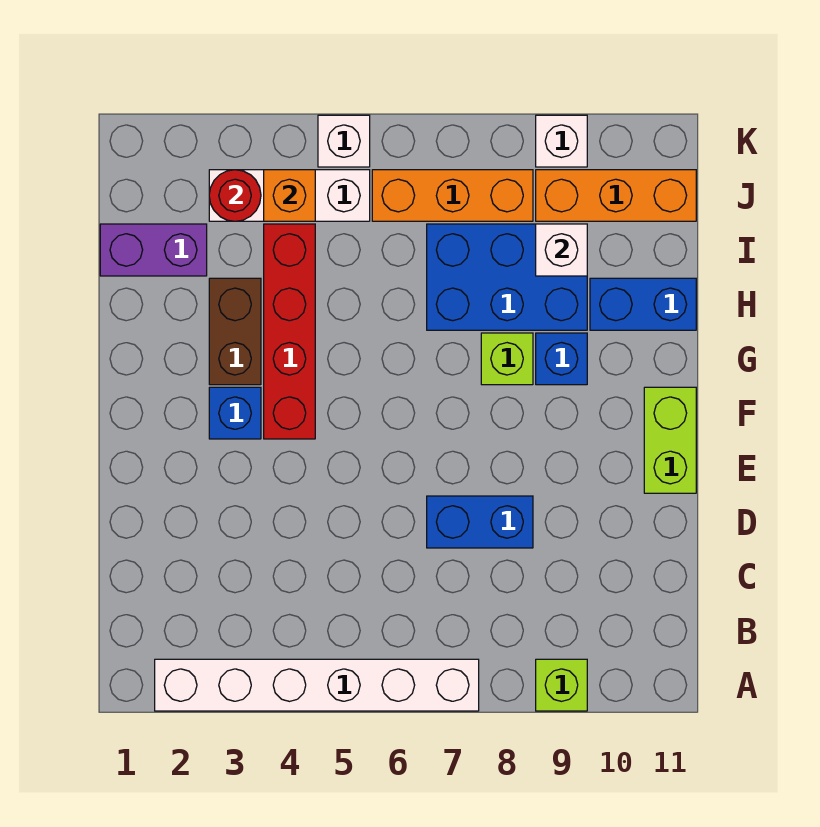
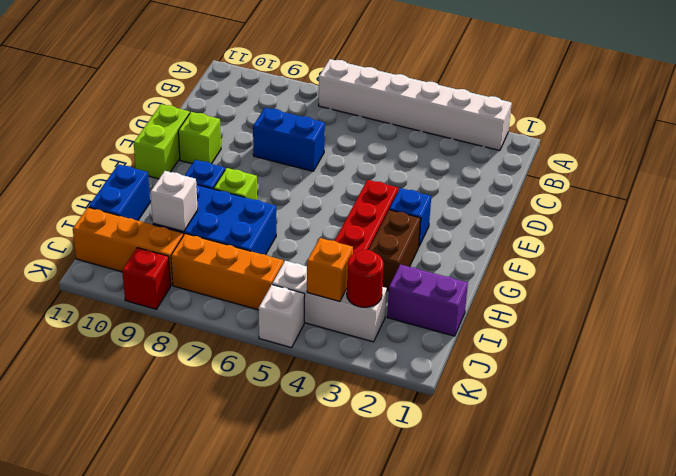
lime 1x1 brick [536,659,587,711] -> lime 1x1 brick moved to [178,112,221,164]
blue 1x2 brick [590,278,696,330] -> blue 1x2 brick turned to [89,164,150,221]
white 1x1 brick [536,115,587,167] -> red 1x1 brick [122,248,171,309]

